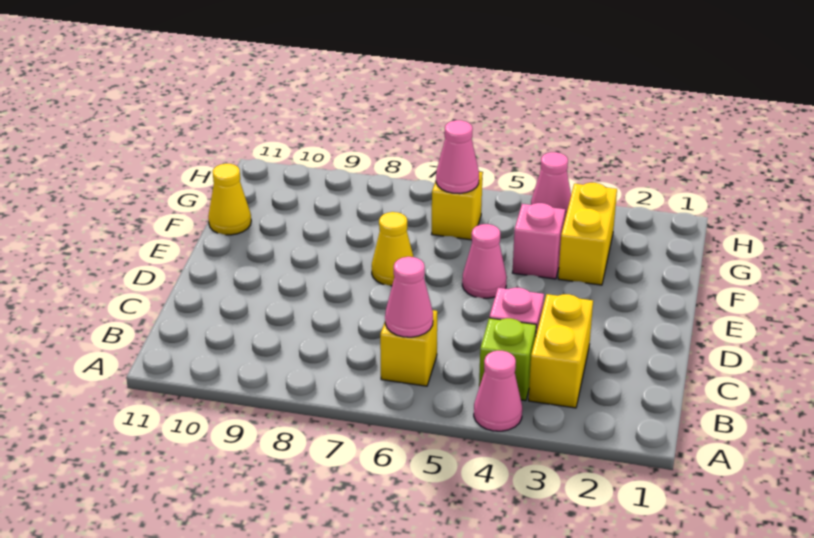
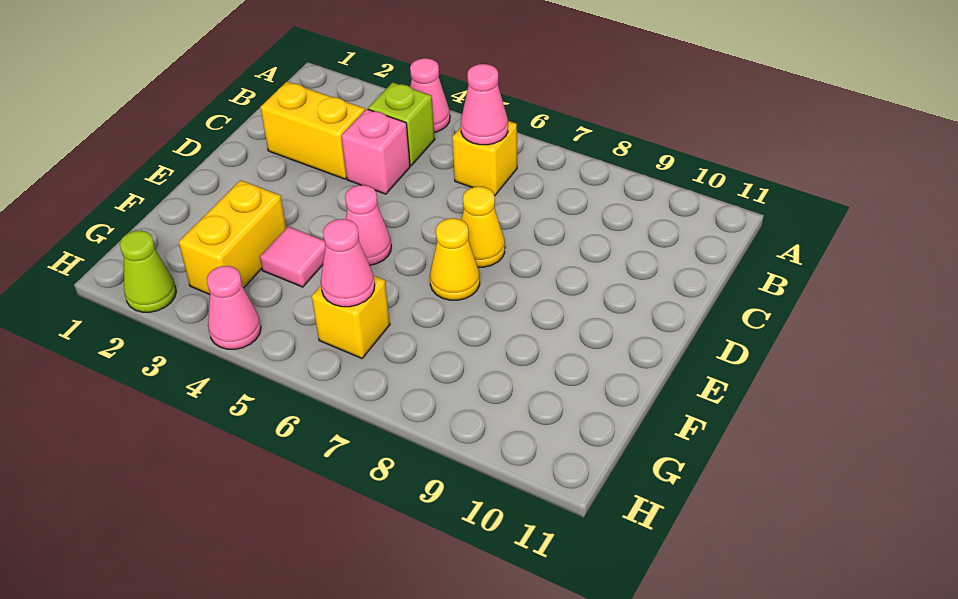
yellow 1x2 brick [529,294,593,408] -> yellow 1x2 brick turned to [260,82,365,179]
pink 1x1 brick [512,203,565,279] -> pink 1x1 tile [260,227,326,287]
yellow 1x1 cone [208,164,251,235] -> yellow 1x1 cone moved to [461,187,505,267]
none -> lime 1x1 cone [120,231,176,312]

